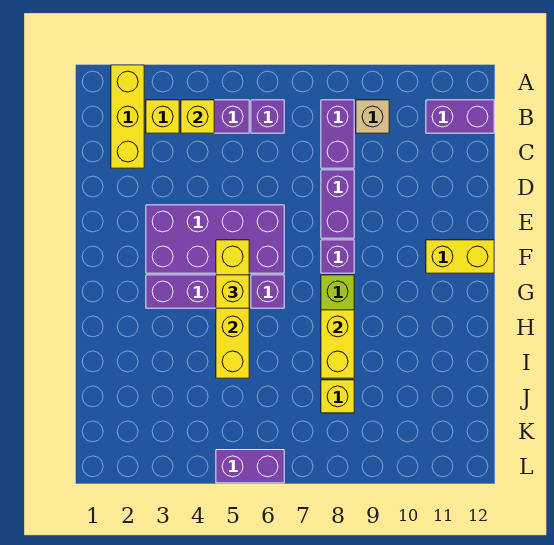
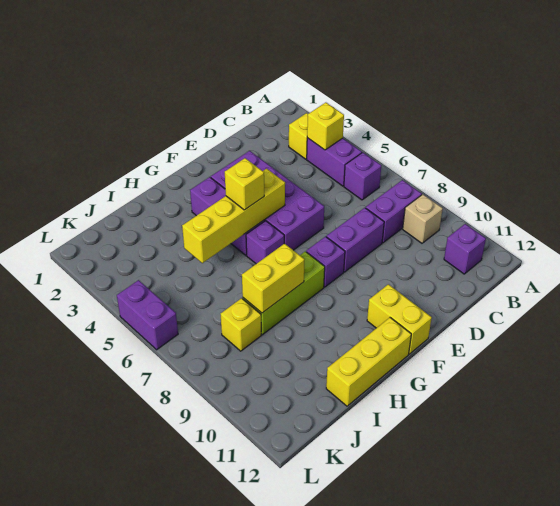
yellow 1x3 brick [111,65,144,168] -> yellow 1x3 brick moved to [326,318,411,406]
purple 1x2 brick [426,100,494,133] -> purple 1x1 brick [444,224,486,274]

